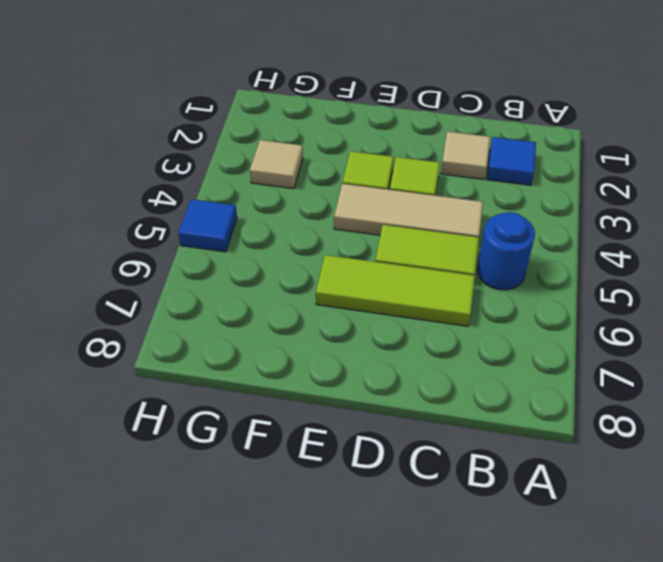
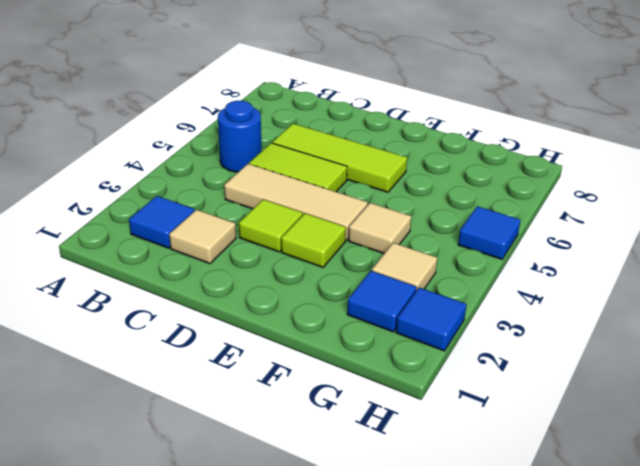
none -> tan 1x1 tile [349,203,411,253]
none -> blue 1x1 tile [347,271,416,332]
none -> blue 1x1 tile [396,287,467,351]

